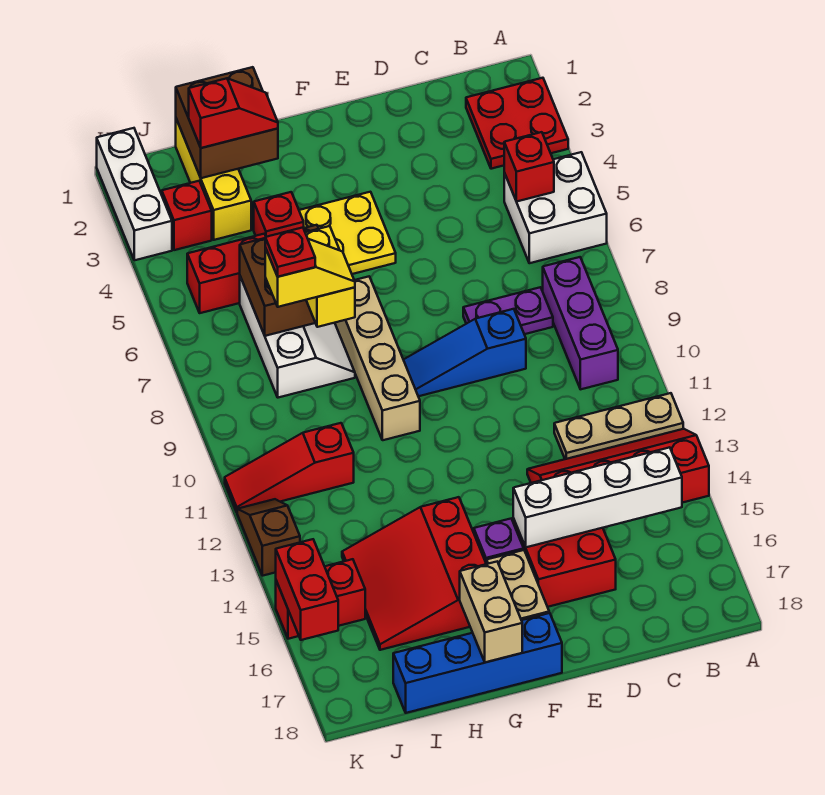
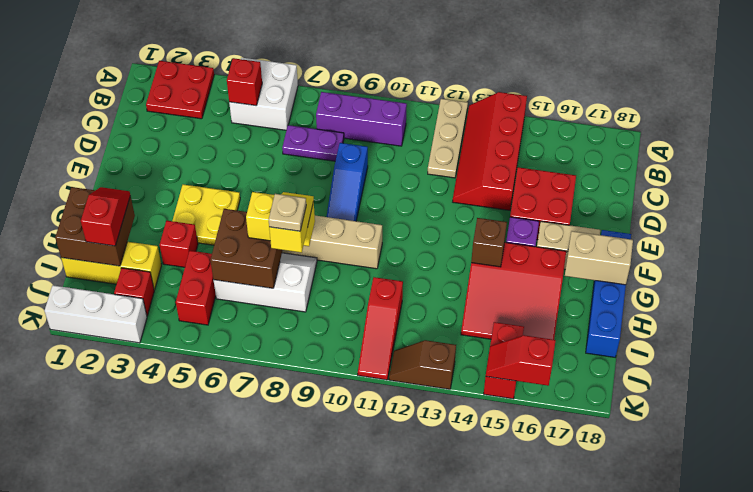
white 1x4 brick [513,447,682,547] -> none
purple 1x2 plate [463,287,553,334] -> purple 1x2 plate turned to [282,125,344,161]
none -> brown 1x1 brick [471,218,507,267]
red 1x1 plate [265,228,315,277] -> tan 1x1 plate [269,194,306,231]
red 1x2 brick [276,539,338,640] -> red 1x2 slope [486,335,556,386]

